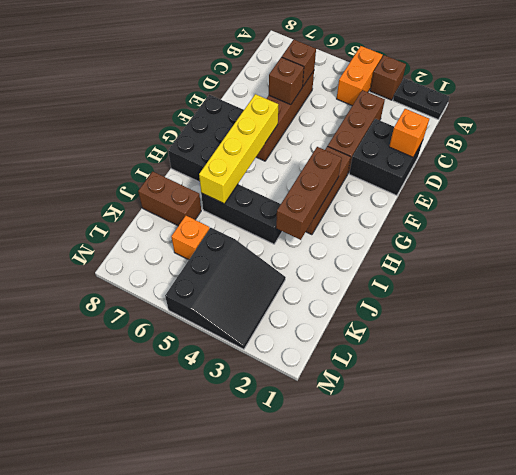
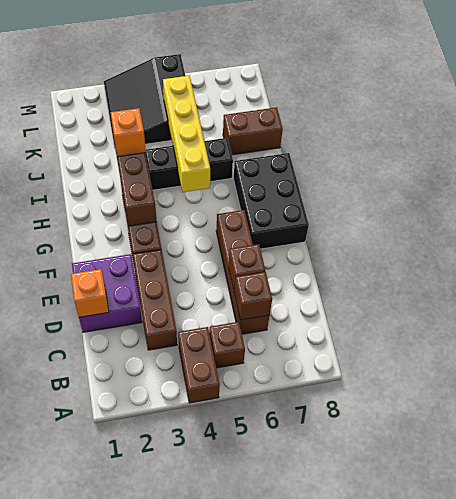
black 1x2 plate [393,78,449,120] -> none
brown 1x1 brick [370,55,406,100] -> brown 1x1 brick moved to [209,322,245,368]
orange 1x2 brick [337,46,383,106] -> brown 1x2 brick [178,327,220,403]
black 2x2 brick [349,119,423,195] -> purple 2x2 brick [72,254,142,332]
yellow 1x4 brick [199,94,278,204] -> yellow 1x4 brick moved to [163,76,210,192]
orange 1x1 brick [171,216,210,260] -> orange 1x1 brick moved to [111,108,146,157]

